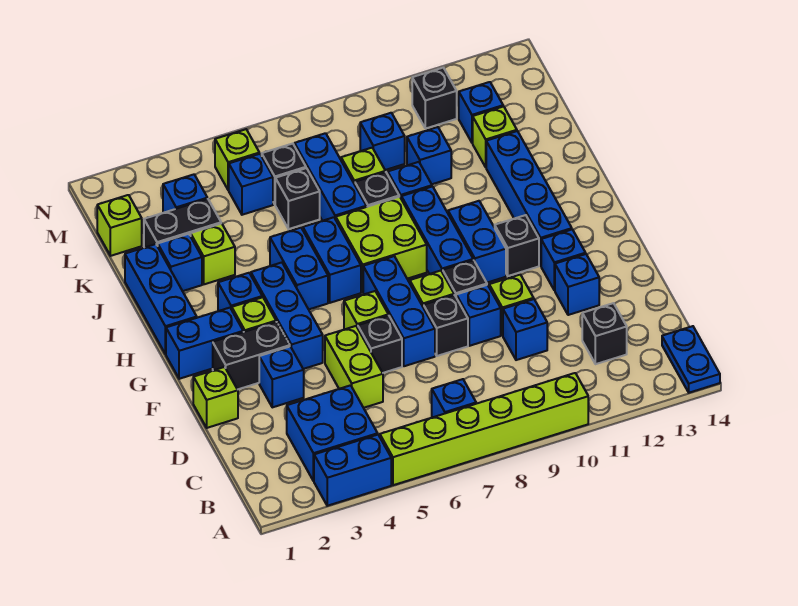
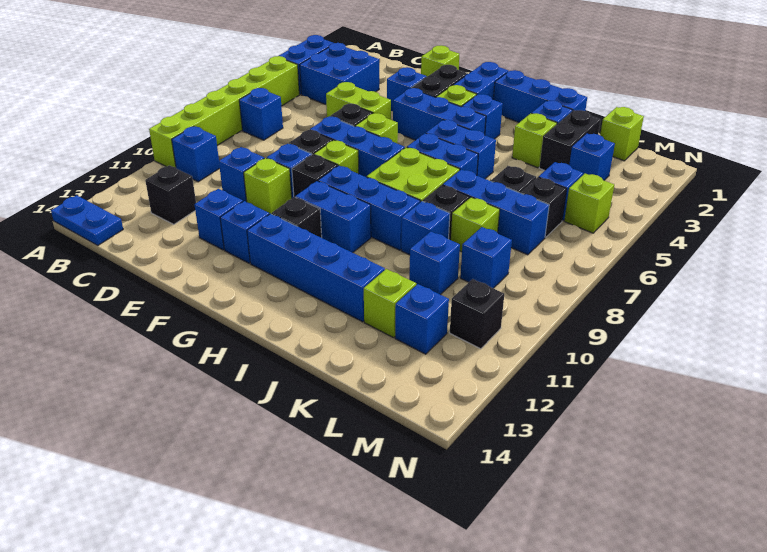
none -> blue 1x1 brick [172,127,220,182]

